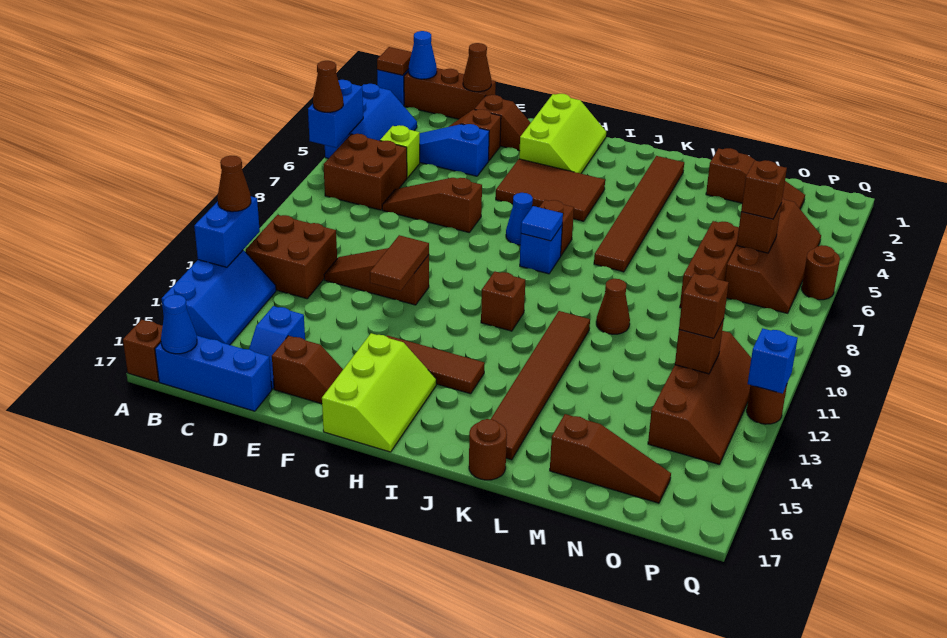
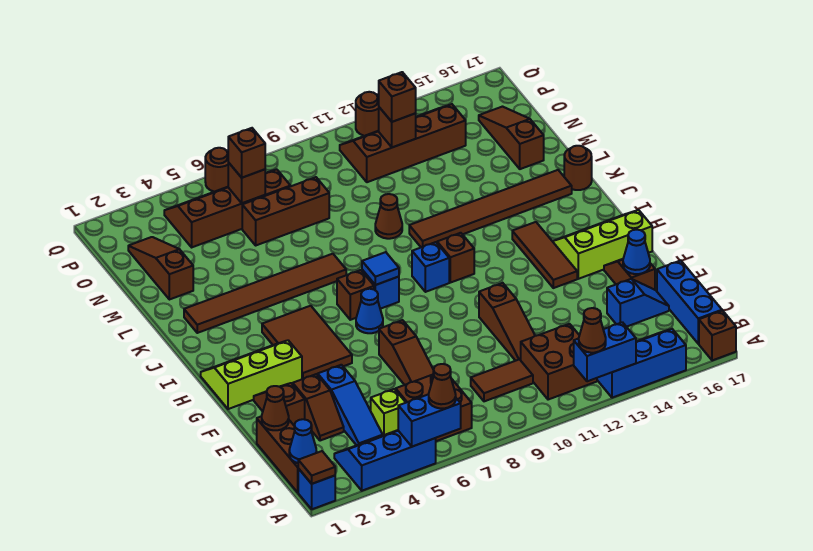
blue 1x1 cone [161,295,197,354] -> blue 1x1 cone moved to [623,230,650,274]
brown 1x2 tile [370,235,429,291] -> brown 1x2 tile moved to [471,359,533,401]
blue 1x1 brick [748,328,798,394] -> blue 1x1 brick moved to [412,242,449,292]

